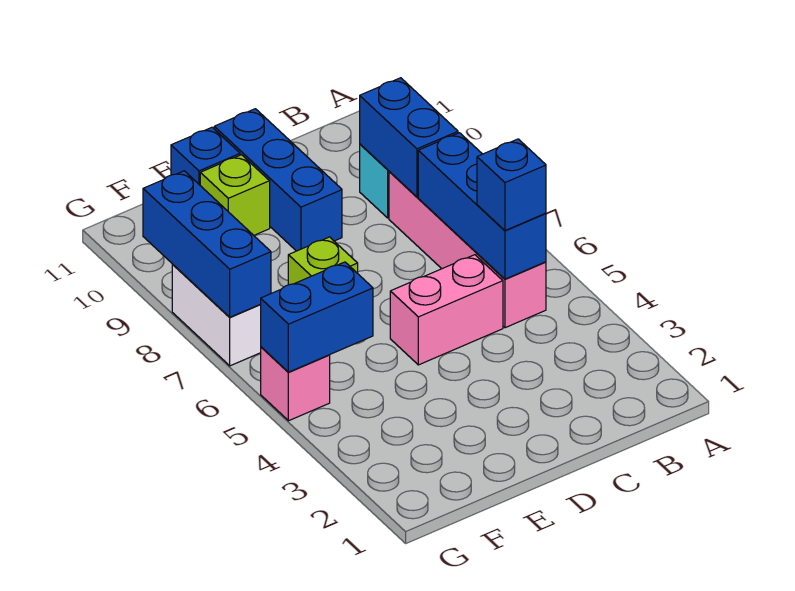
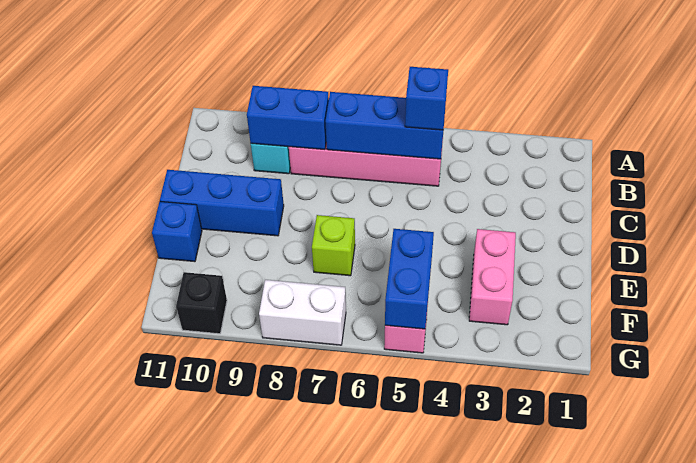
pink 1x2 brick [390,255,503,365] -> pink 1x2 brick moved to [469,229,516,325]
lime 1x1 brick [200,155,270,235] -> none
blue 1x3 brick [143,171,271,317] -> none
none -> black 1x1 brick [176,272,227,334]

